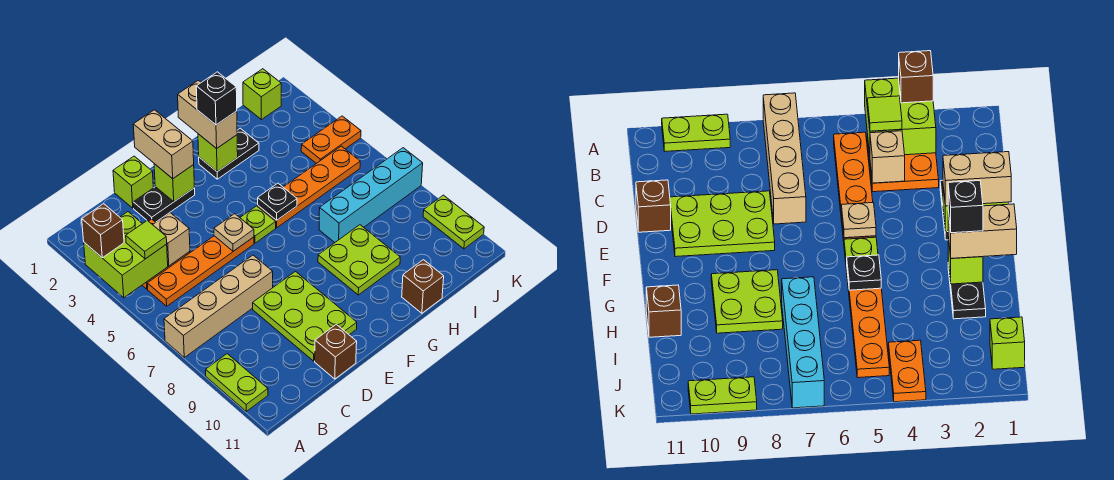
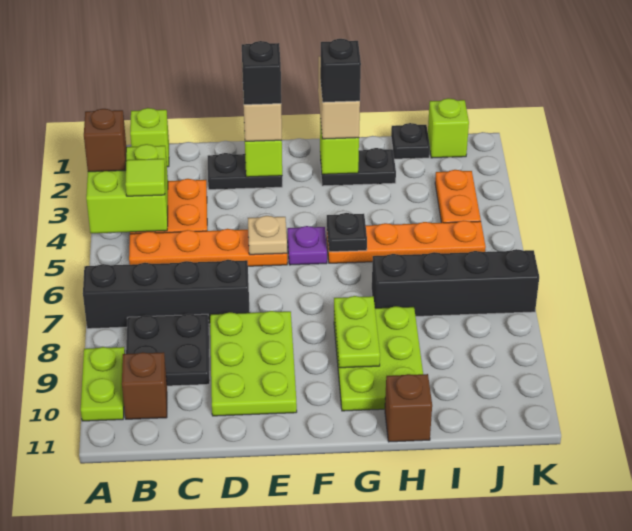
tan 1x4 brick [164,255,273,357] -> black 1x4 brick [83,260,250,329]
none -> black 2x2 plate [126,314,210,386]
tan 1x1 brick [153,213,190,266] -> none
lime 1x1 brick [113,156,153,208] -> lime 1x1 brick moved to [130,108,169,167]
brown 1x1 brick [315,324,357,379] -> brown 1x1 brick moved to [122,352,167,419]
none -> black 1x1 brick [242,41,281,105]
lime 1x1 plate [240,206,276,243] -> purple 1x1 plate [287,226,327,265]
lime 2x2 plate [318,225,400,295] -> lime 2x3 plate [334,306,423,411]
cyan 1x4 brick [319,148,423,242] -> black 1x4 brick [372,249,539,316]
none -> black 1x1 plate [391,123,430,159]
orange 1x2 plate [301,116,361,164] -> orange 1x2 plate turned to [435,170,481,223]
lime 1x2 plate [423,195,484,249] -> lime 1x2 plate moved to [334,296,380,368]

